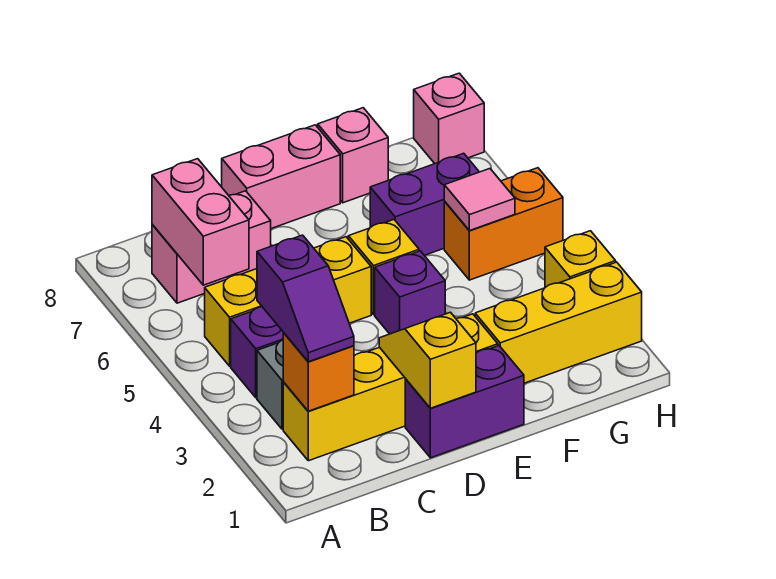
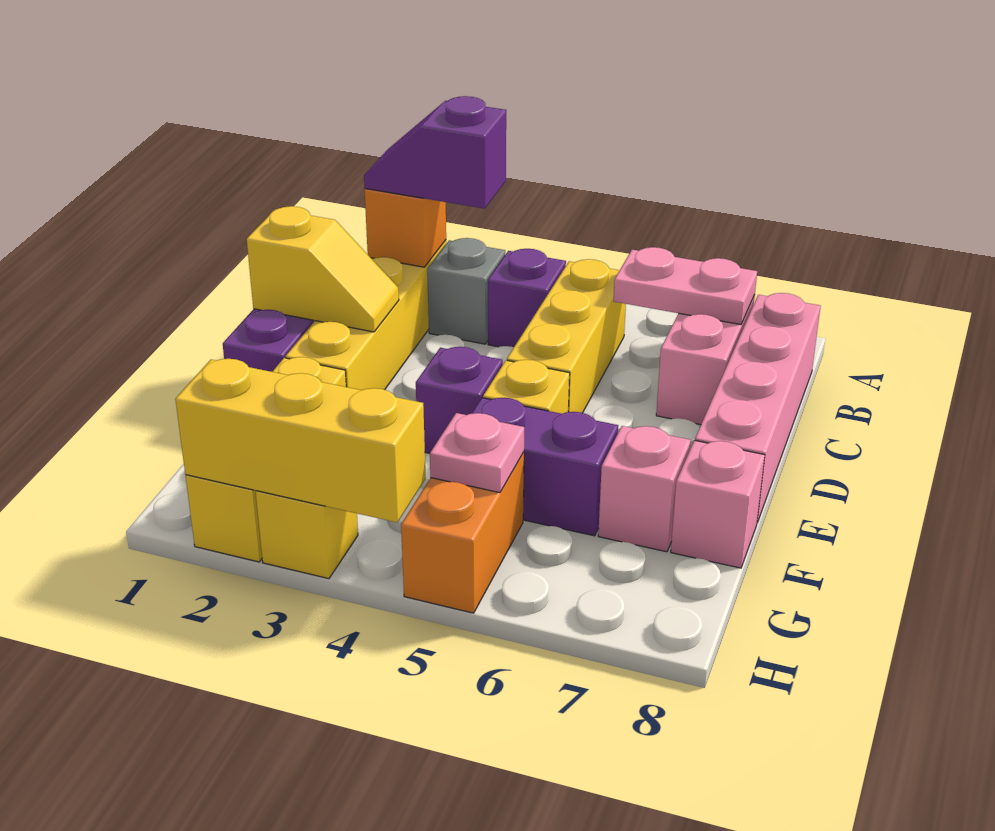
pink 1x2 brick [152,159,249,285] -> pink 1x2 plate [614,247,757,324]
pink 1x2 brick [222,125,340,229] -> pink 1x4 brick [695,293,821,523]
purple 1x2 brick [370,153,479,255] -> purple 1x2 brick turned to [472,398,618,536]
pink 1x1 tile [444,169,515,231] -> pink 1x1 plate [430,413,524,493]
none -> yellow 1x3 brick [175,359,426,522]
pink 1x1 brick [414,73,484,164] -> pink 1x1 brick moved to [598,426,691,552]

